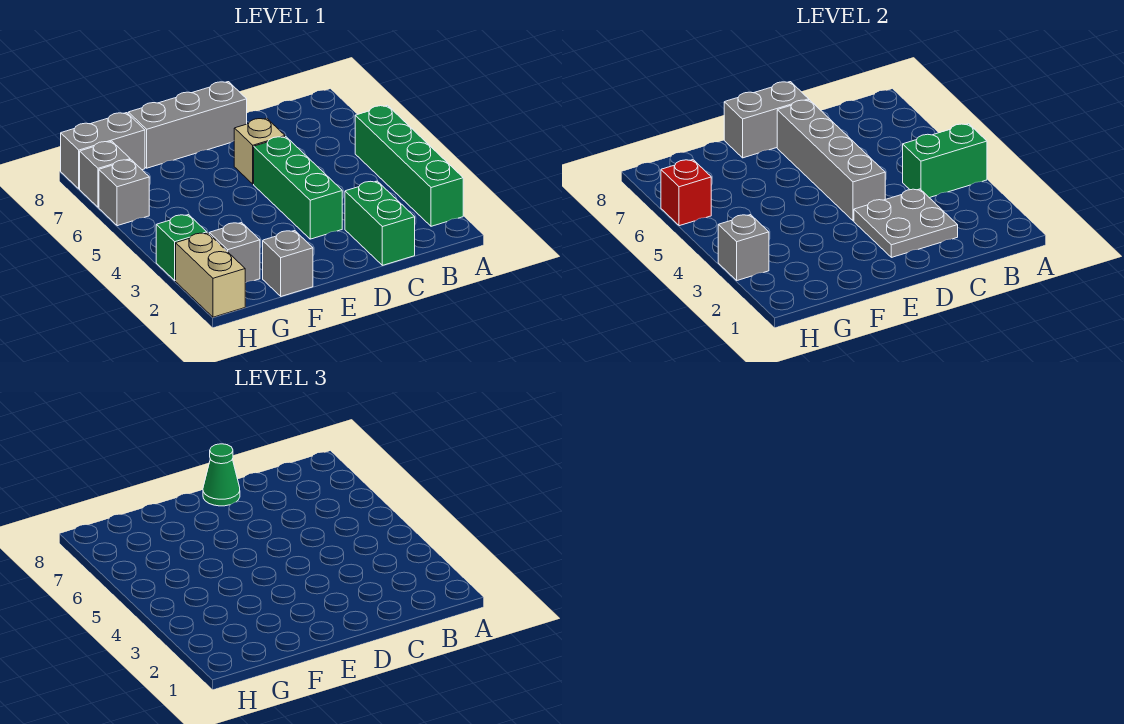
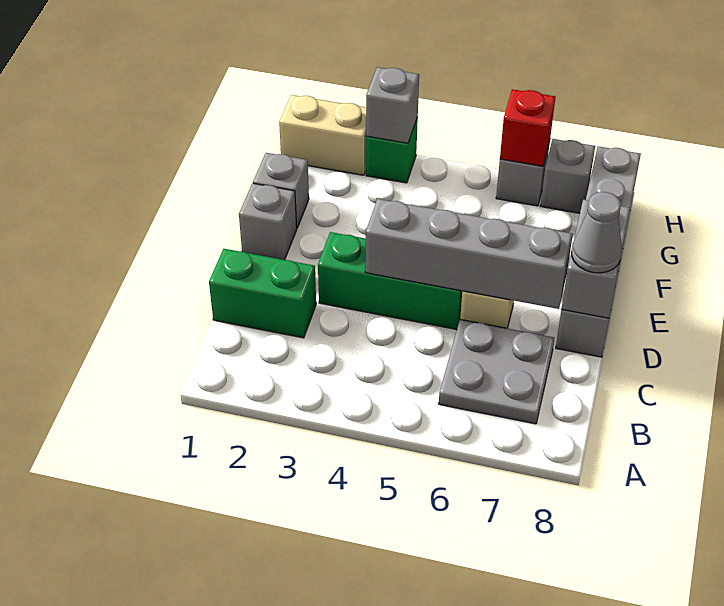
green 1x4 brick [355,105,463,226] -> none
green 1x2 brick [903,124,987,198] -> none
grey 2x2 plate [854,189,958,257] -> grey 2x2 plate moved to [439,320,554,424]
green 1x1 cone [203,444,240,506] -> grey 1x1 cone [572,192,622,273]
grey 1x1 brick [209,223,260,283] -> grey 1x1 brick moved to [239,183,297,260]

